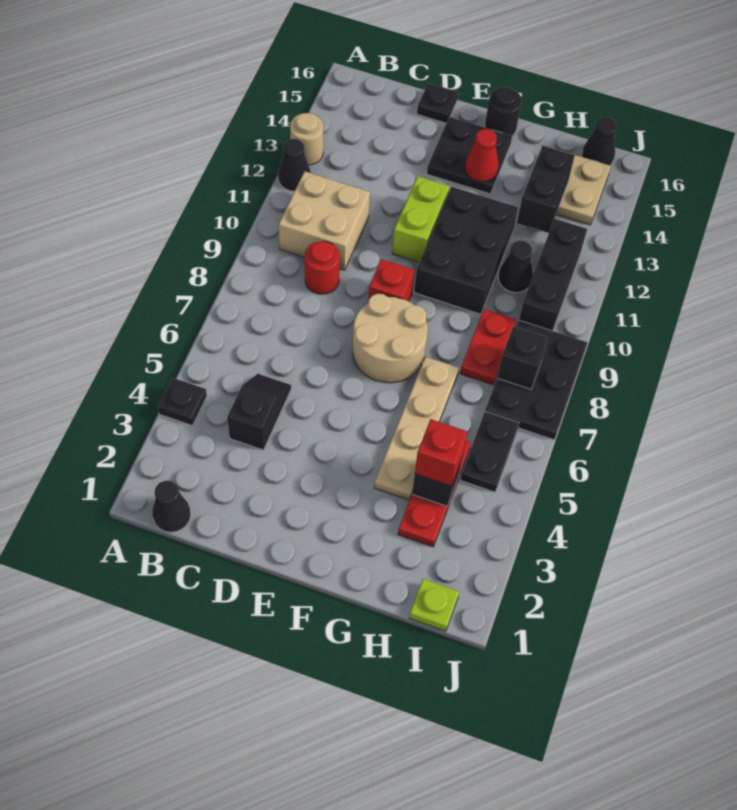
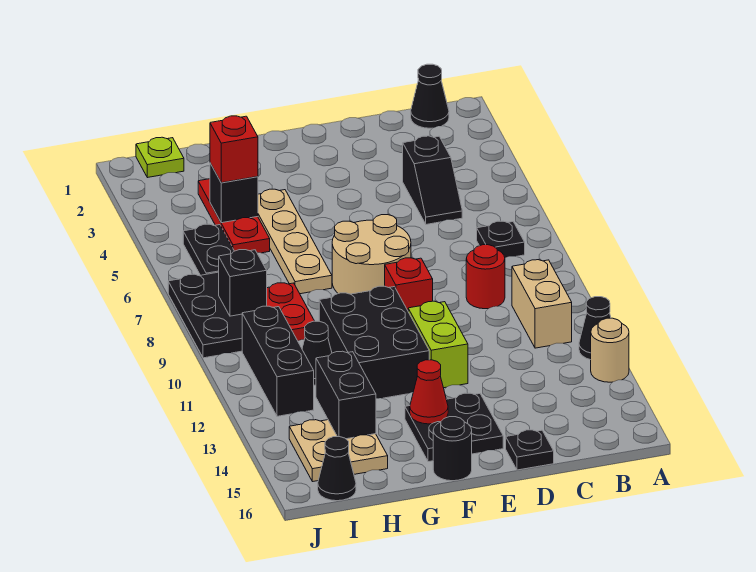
black 1x1 plate [158,378,207,425] -> black 1x1 plate moved to [477,221,525,258]
tan 2x2 brick [279,172,370,270] -> tan 1x2 brick [512,260,572,348]

